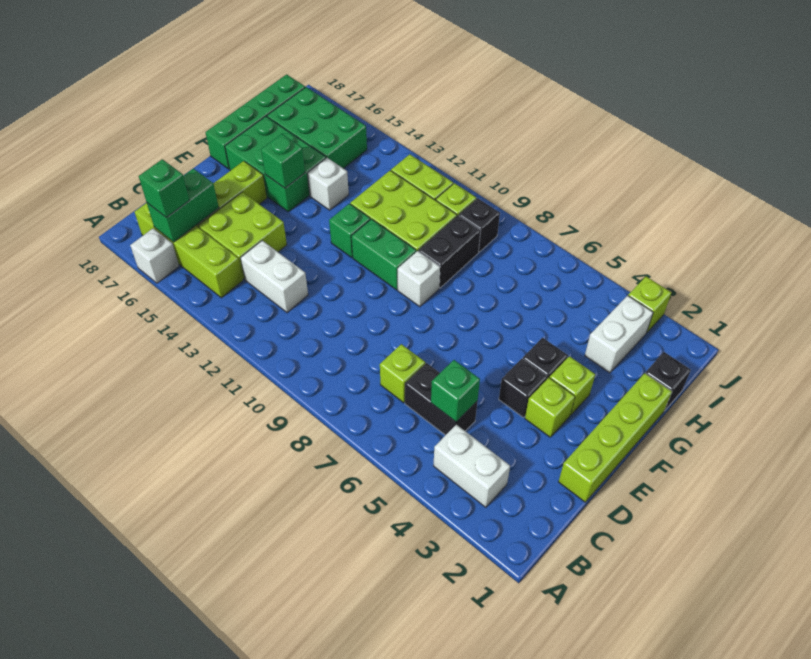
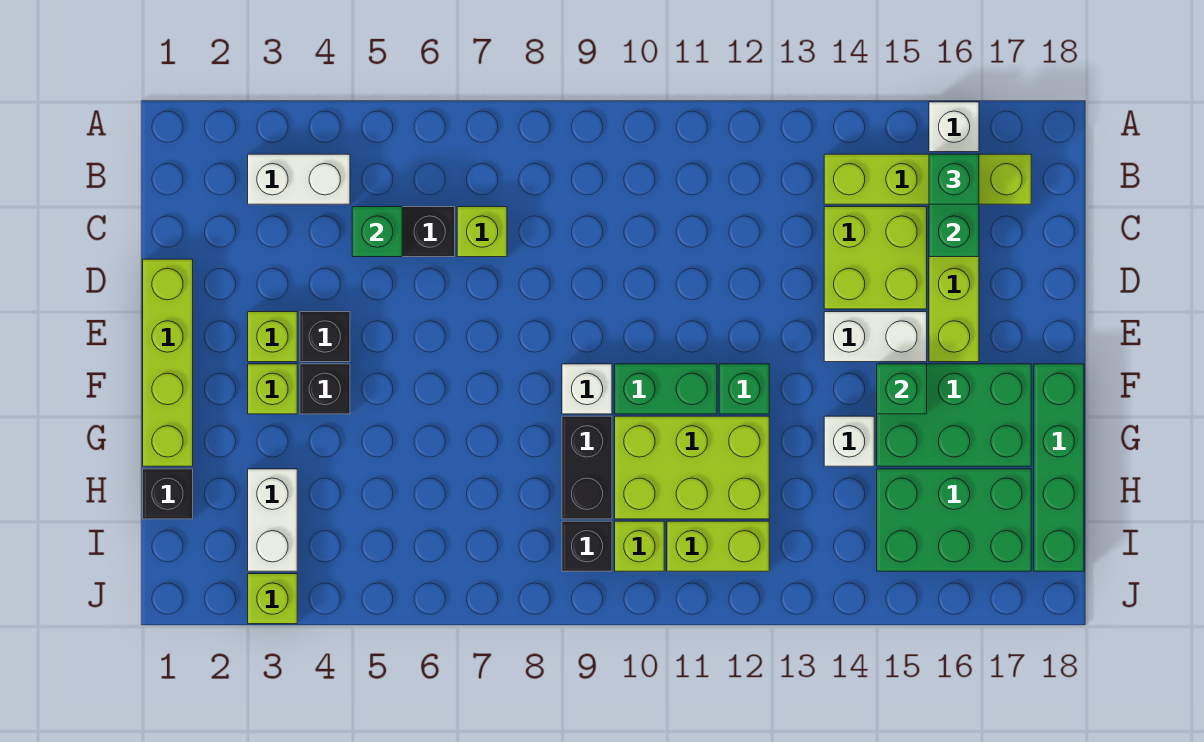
white 1x2 brick [241,241,308,313] -> white 1x2 brick moved to [824,312,927,362]

